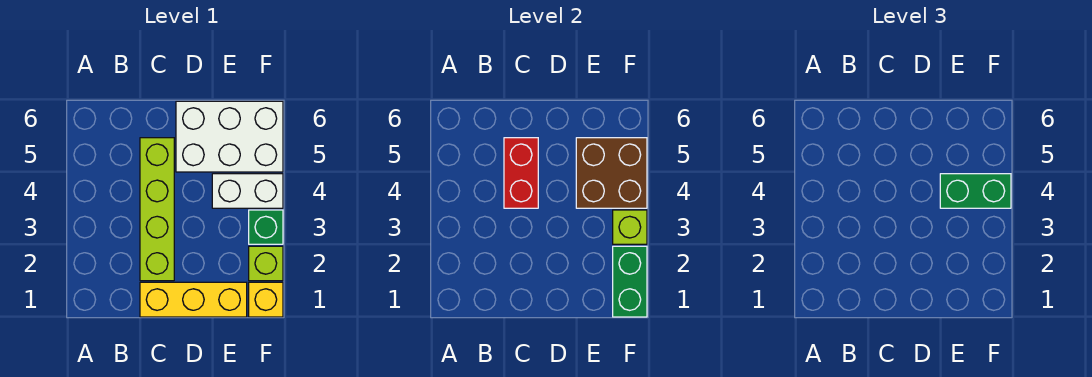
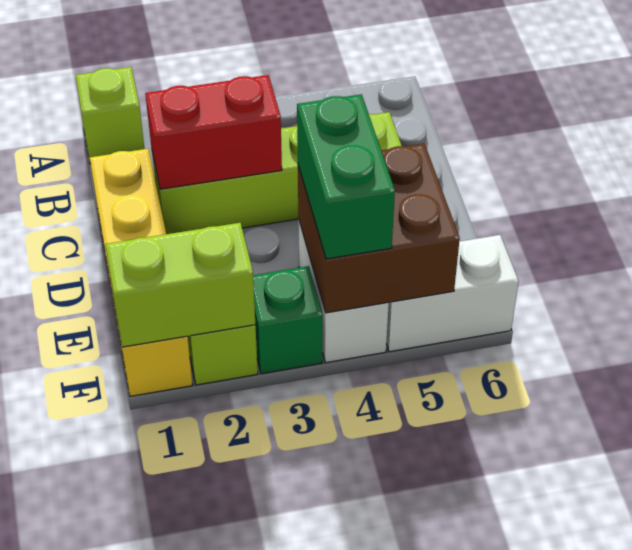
red 1x2 brick [504,138,538,208] -> red 1x2 brick moved to [145,75,282,189]
white 2x3 brick [176,101,283,172] -> white 1x2 brick [386,235,519,352]
green 1x2 brick [613,246,647,317] -> lime 1x2 brick [106,223,255,347]
lime 1x1 brick [613,210,647,244] -> lime 1x1 brick moved to [75,67,145,164]

